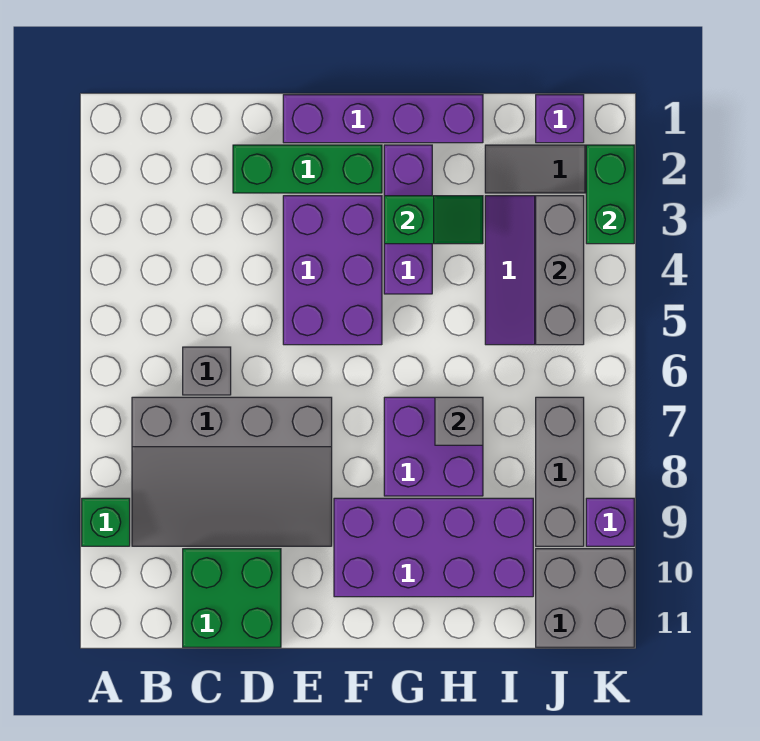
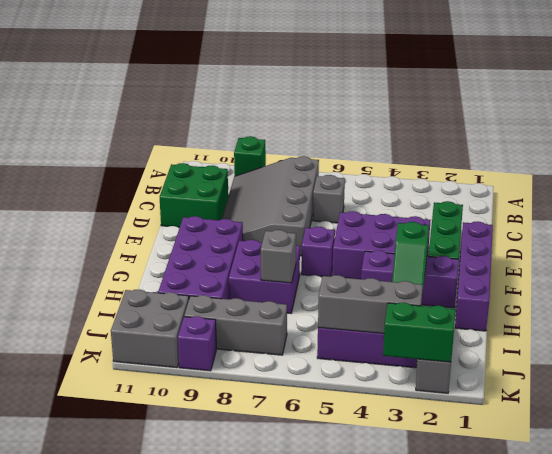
purple 1x1 brick [536,95,584,143] -> purple 1x1 brick moved to [301,227,335,277]

